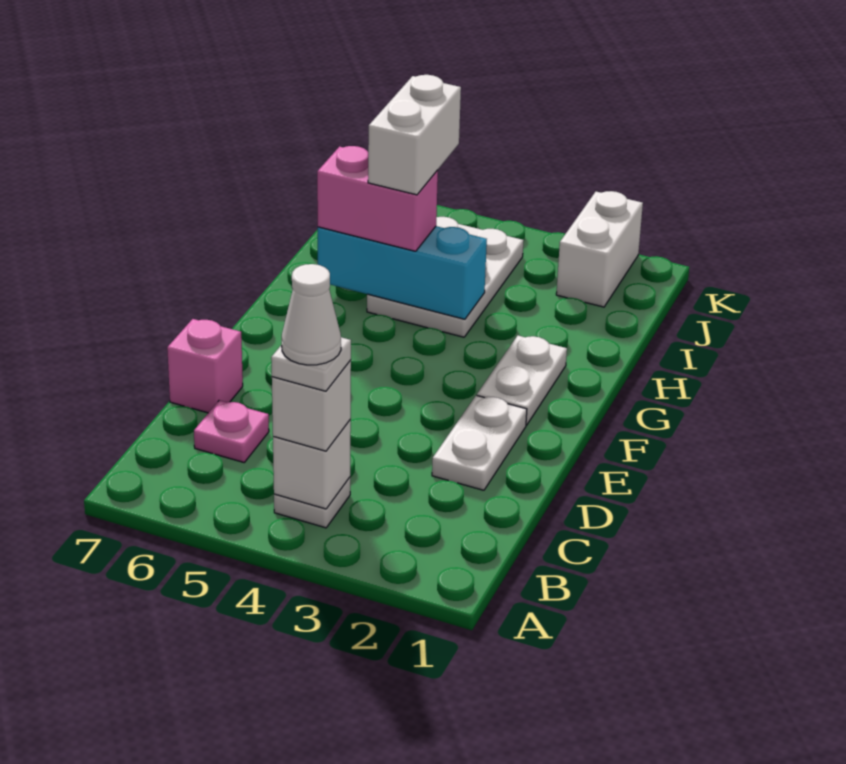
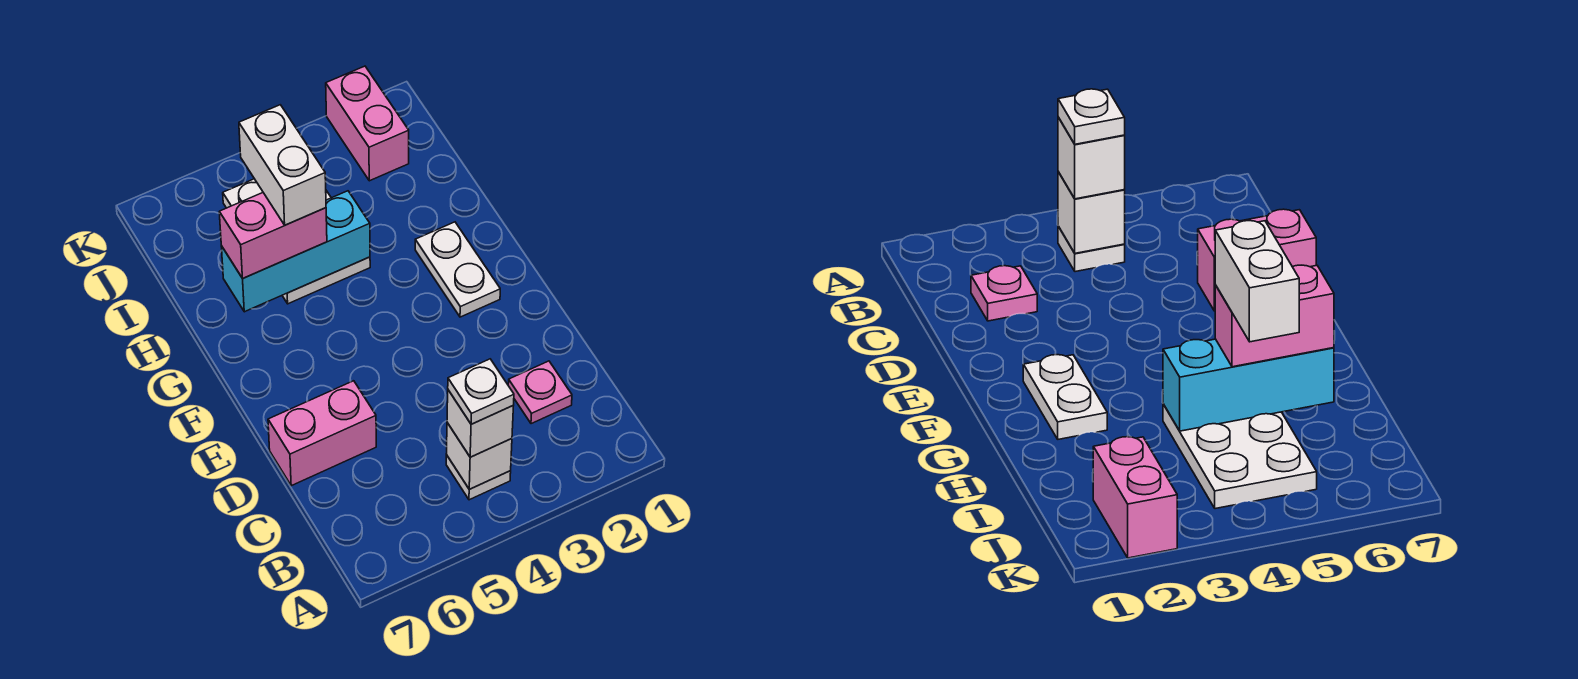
white 1x1 cone [282,264,341,365] -> none
pink 1x1 plate [194,400,269,462] -> pink 1x1 plate moved to [508,361,572,424]
white 1x2 plate [432,395,527,490] -> none
pink 1x1 brick [167,319,243,413] -> pink 1x2 brick [268,381,376,486]
white 1x2 brick [556,191,643,307] -> pink 1x2 brick [326,66,409,181]

